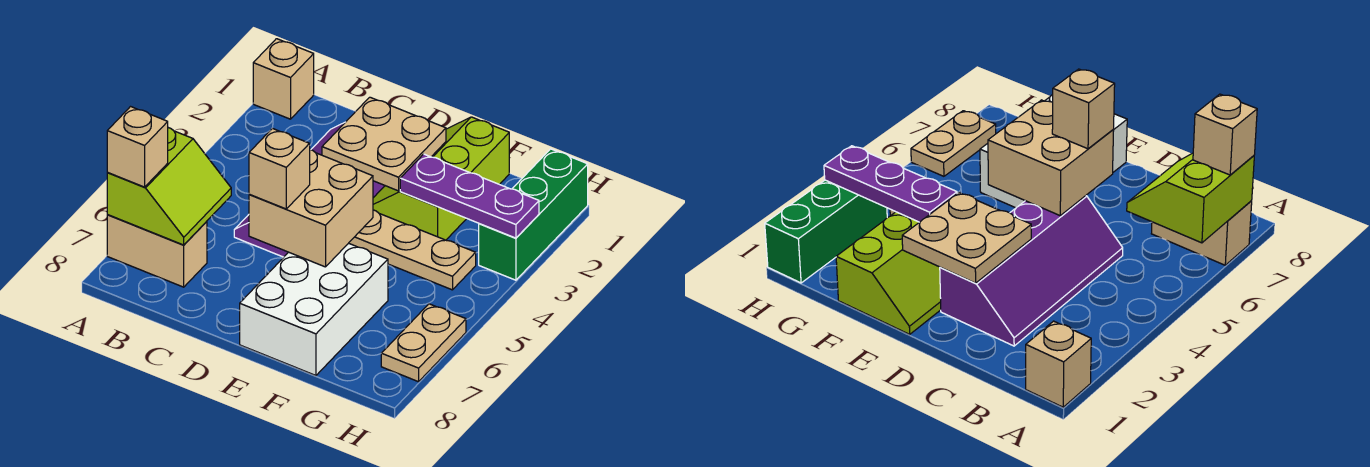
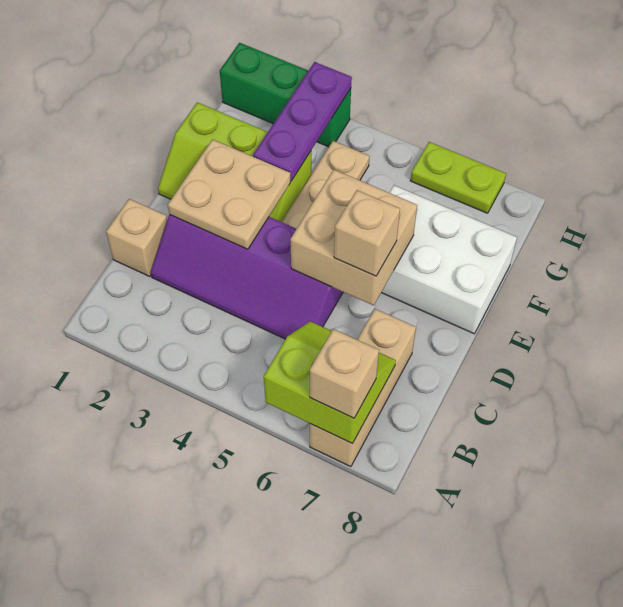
tan 1x1 brick [253,39,314,119] -> tan 1x1 brick moved to [106,199,167,276]
tan 1x2 brick [107,215,207,287] -> tan 1x3 brick [310,309,416,467]
tan 1x2 plate [381,304,466,382] -> lime 1x2 plate [410,142,506,213]

